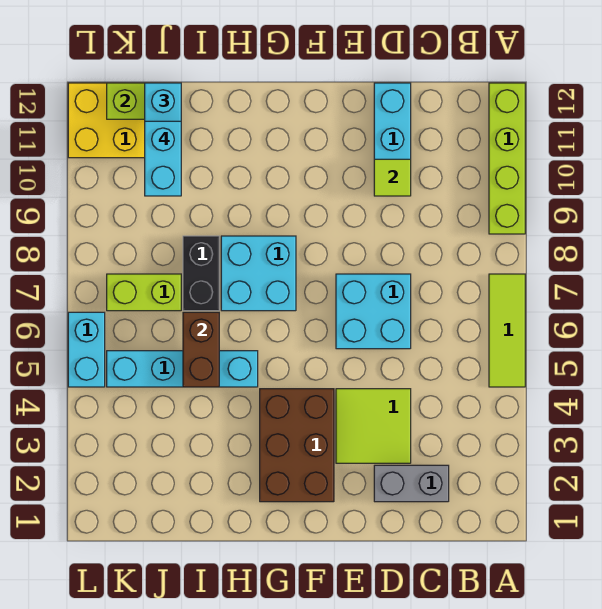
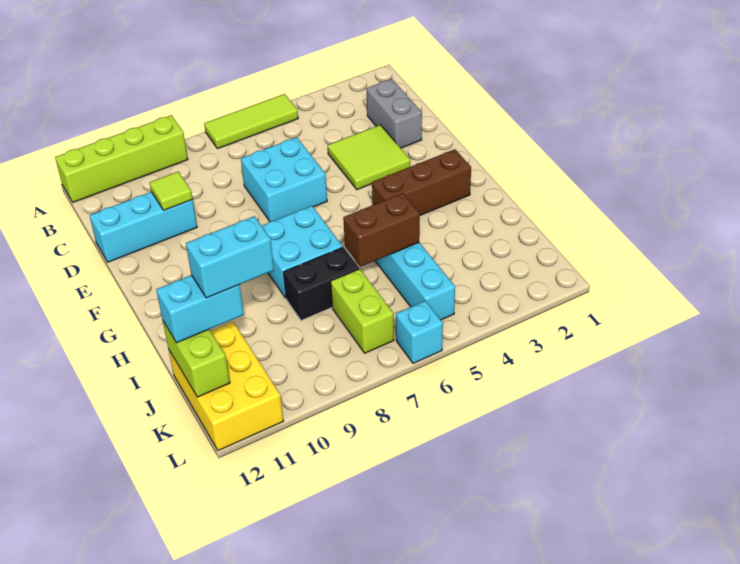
brown 2x3 brick [260,389,334,502] -> brown 1x3 brick [372,149,471,215]
cyan 1x2 brick [68,312,105,387] -> cyan 1x1 brick [396,301,443,363]

